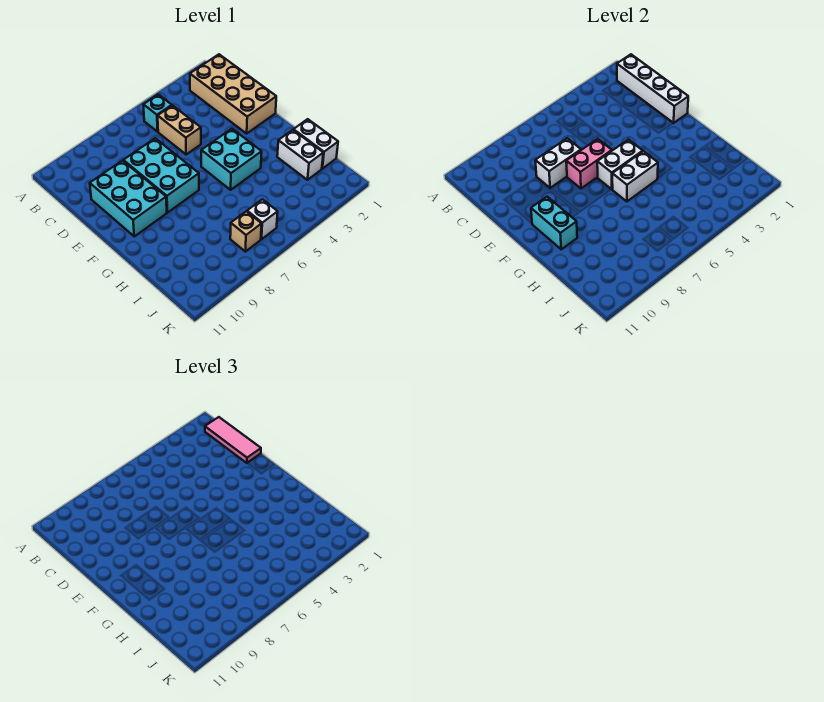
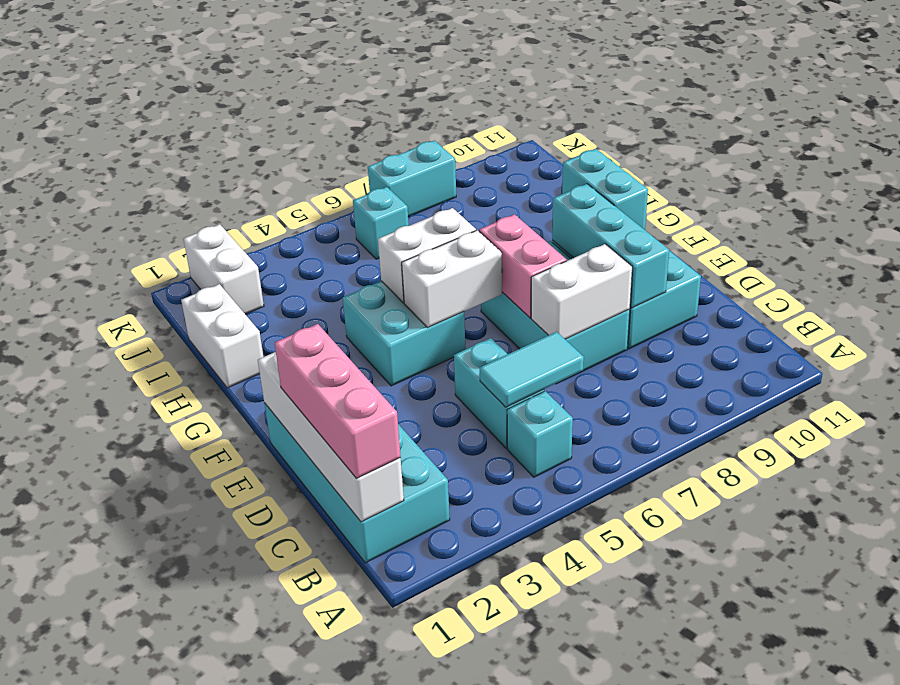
tan 2x4 brick [190,54,276,133] -> cyan 2x4 brick [264,403,450,563]
pink 1x3 tile [205,417,261,463] -> pink 1x3 brick [275,324,401,479]
tan 1x2 brick [158,106,201,155] -> cyan 1x2 brick [454,338,544,448]
none -> cyan 1x2 tile [480,332,584,407]
none -> cyan 1x3 brick [552,184,669,308]
pink 1x2 brick [566,139,612,188] -> pink 1x2 brick turned to [479,214,567,318]
white 1x2 brick [277,130,323,180] -> white 1x2 brick moved to [184,224,264,314]
white 1x1 brick [247,199,278,239] -> cyan 1x1 brick [353,187,409,259]
tan 1x1 brick [230,211,262,252] -> none
none -> cyan 1x2 brick [368,141,456,217]

